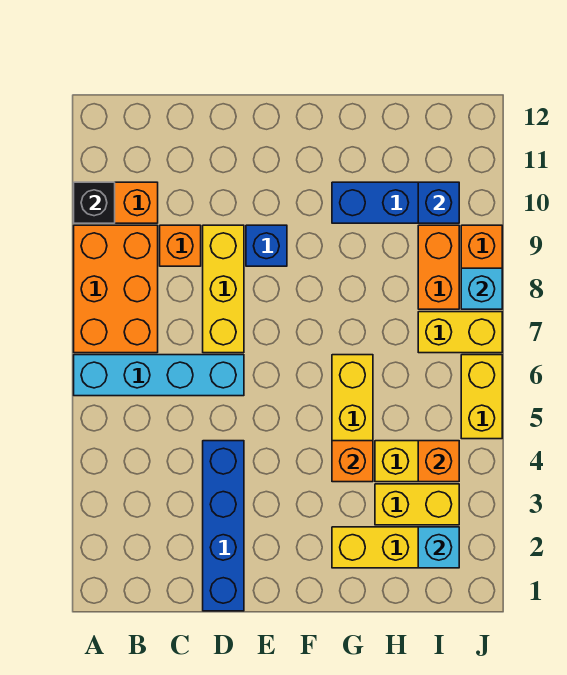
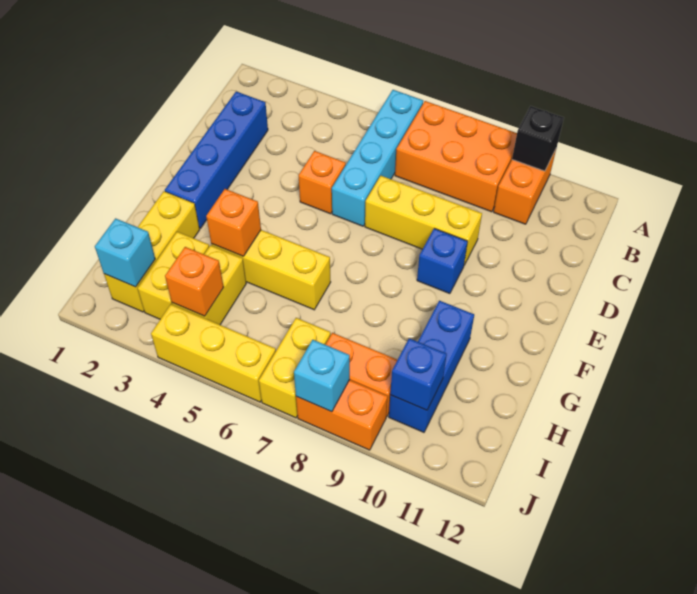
orange 1x1 brick [160,225,201,266] -> orange 1x1 brick moved to [299,151,346,214]
blue 1x4 brick [203,441,244,611] -> blue 1x4 brick turned to [165,92,268,228]
yellow 1x2 brick [461,355,502,439] -> yellow 1x3 brick [151,304,276,402]

